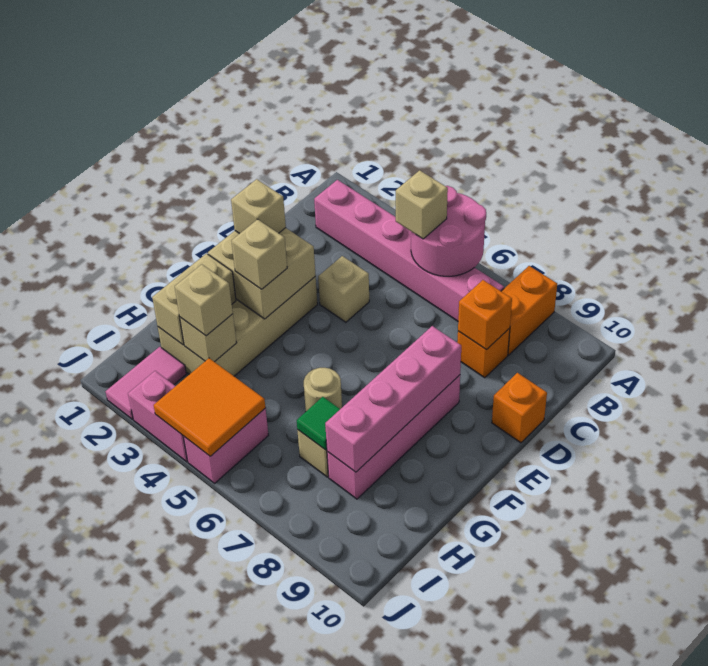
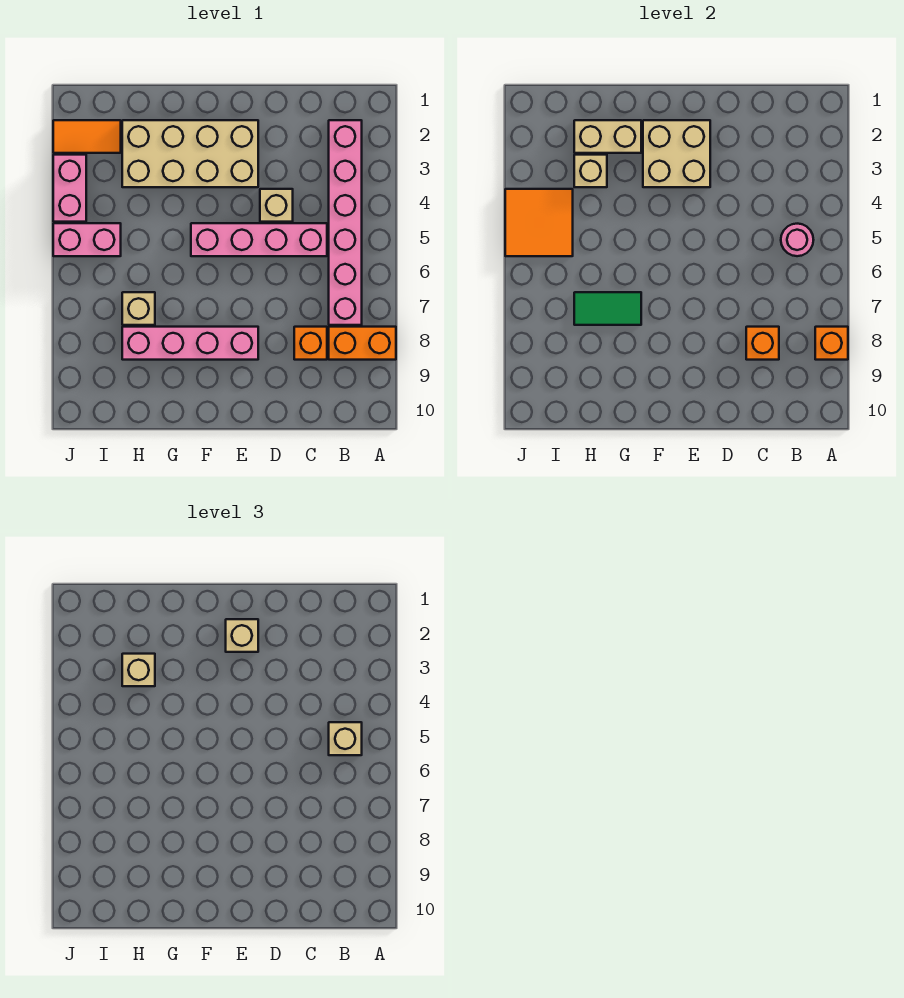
pink 2x2 round brick [411,186,486,276] -> pink 1x1 round brick [781,224,813,256]
orange 1x1 brick [492,373,547,443] -> orange 1x1 brick moved to [815,327,848,360]
pink 1x4 brick [325,326,461,472] -> pink 1x4 brick moved to [191,223,327,256]
tan 1x1 brick [232,219,287,289] -> none
tan 1x1 round brick [304,368,342,411] -> none
green 1x1 tile [297,397,340,450] -> green 1x2 tile [574,292,641,325]
pink 1x2 tile [106,347,186,419] -> orange 1x2 tile [53,120,121,153]

